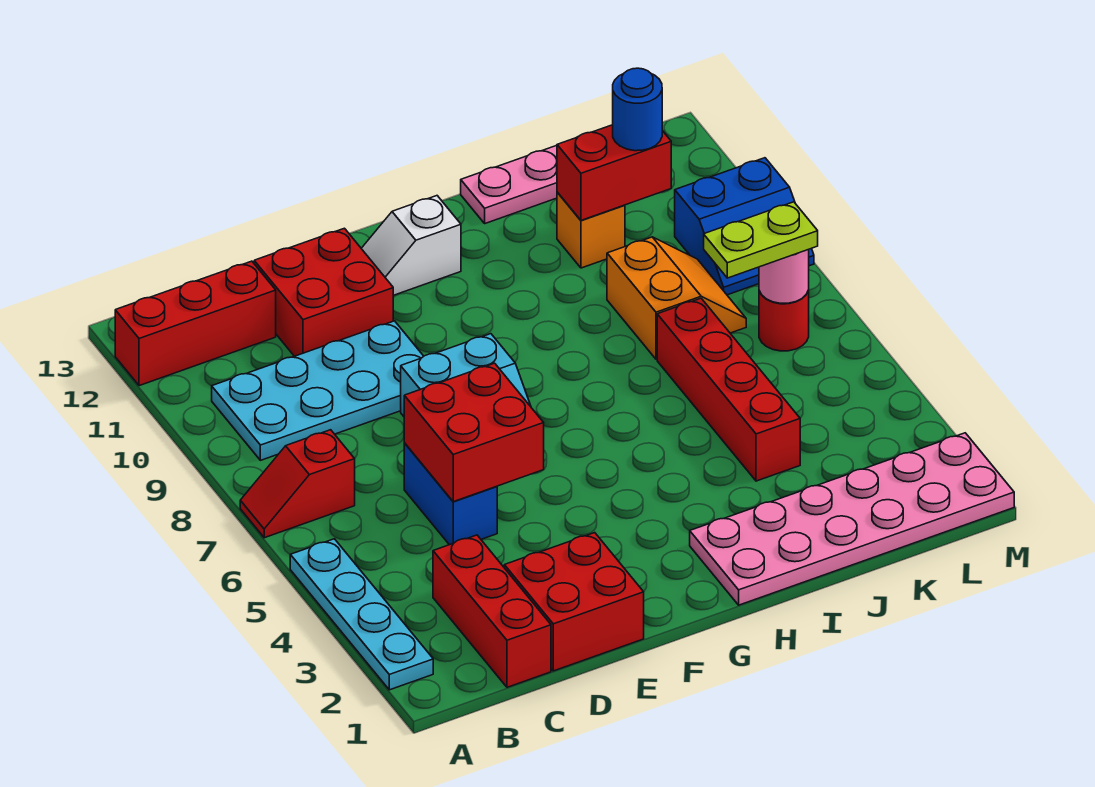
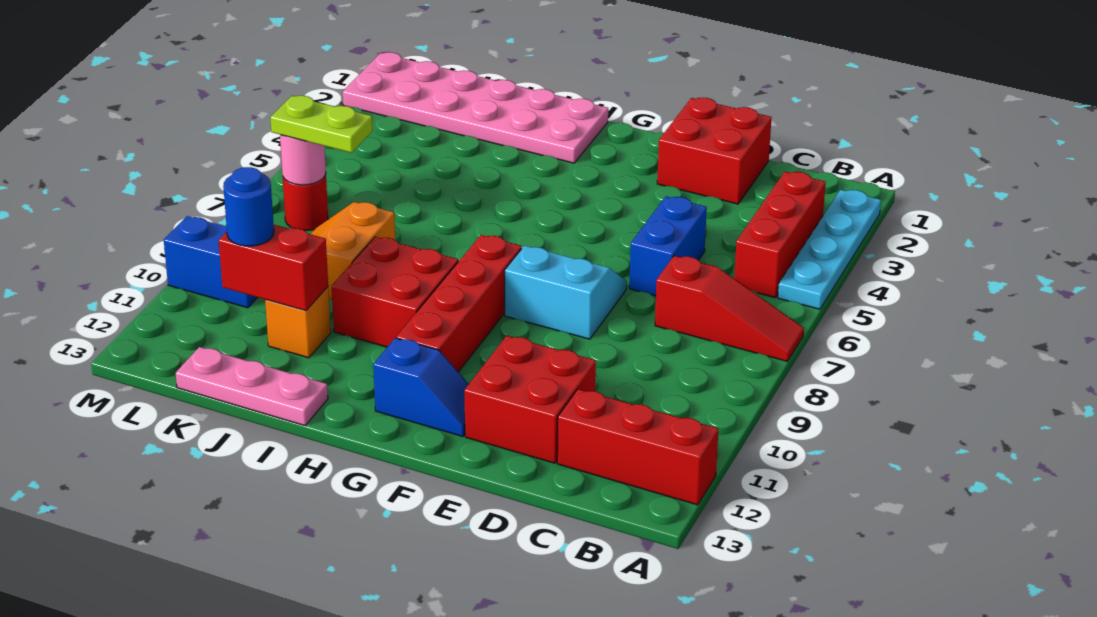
red 1x2 slope [240,430,355,538] -> red 1x3 slope [655,256,804,361]
cyan 2x4 plate [212,321,424,460] -> none
red 1x3 brick [433,535,551,687] -> red 1x3 brick moved to [734,171,826,298]
red 2x2 brick [404,363,544,502] -> red 2x2 brick moved to [332,237,458,347]
white 1x2 slope [361,196,461,295] -> blue 1x2 slope [373,338,469,436]
red 1x4 brick [657,298,800,481] -> red 1x4 brick moved to [396,235,522,372]

